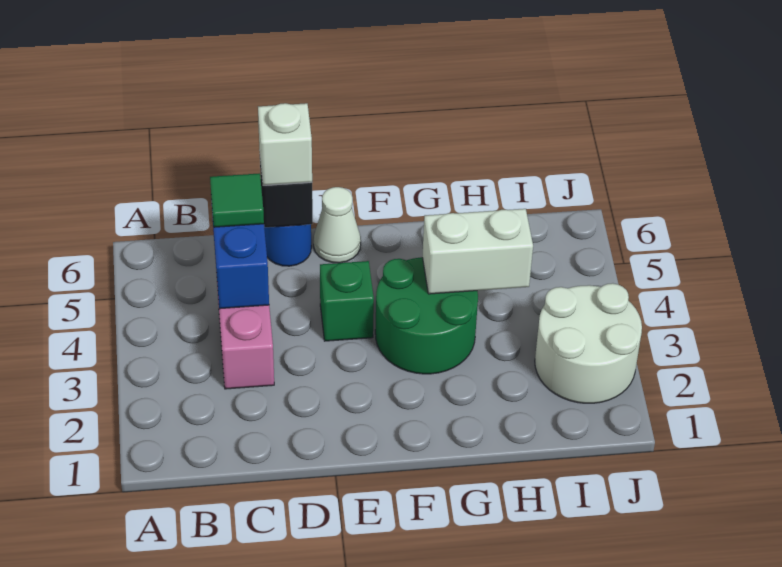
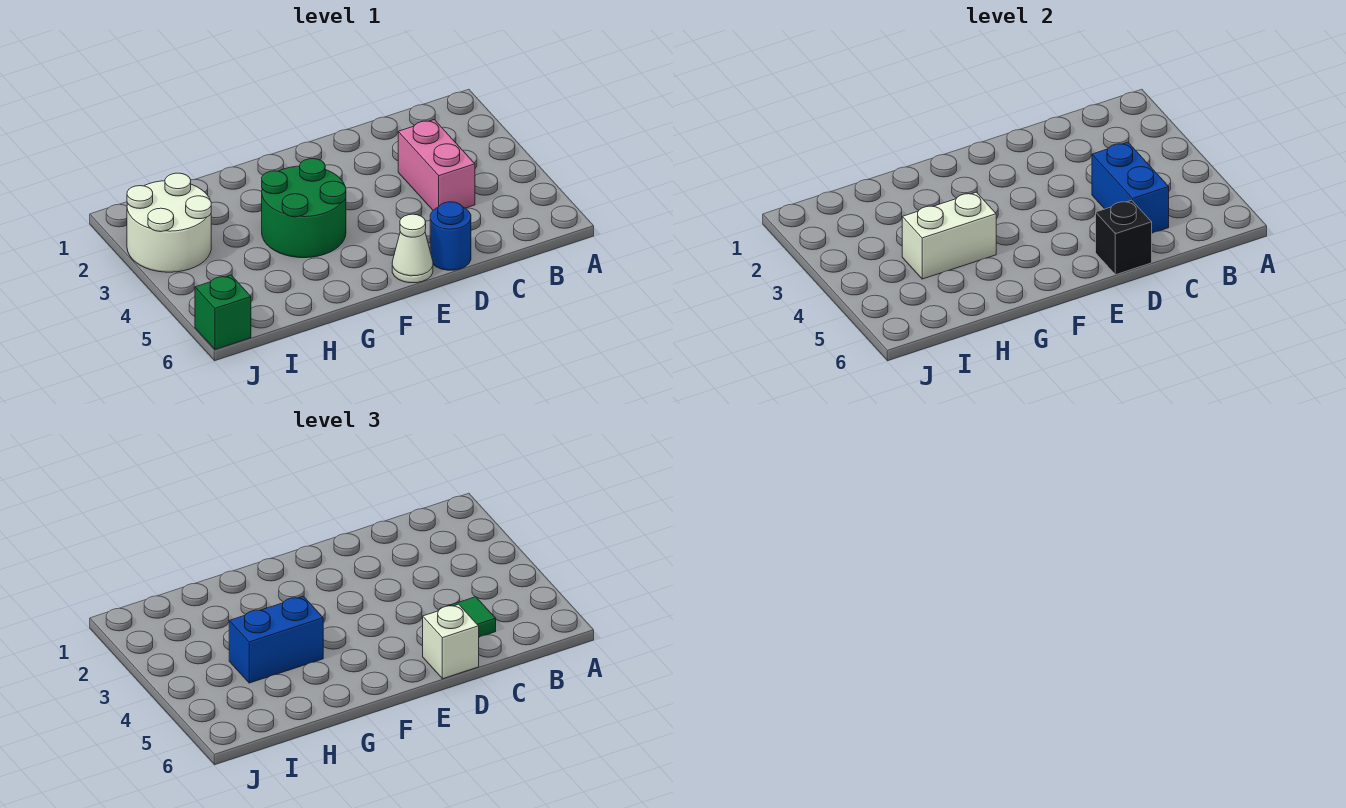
green 1x1 brick [320,261,374,341] -> green 1x1 brick moved to [195,275,251,349]
none -> blue 1x2 brick [229,596,323,683]

